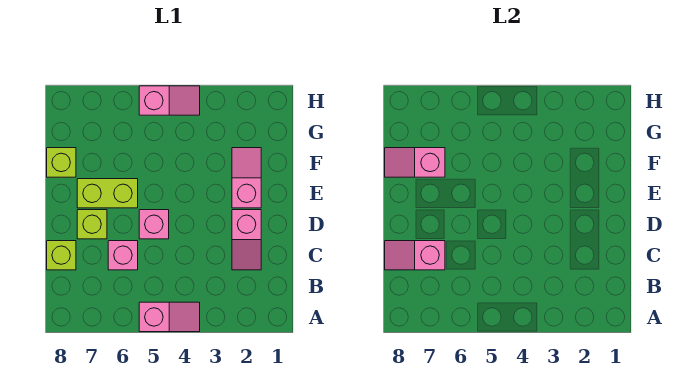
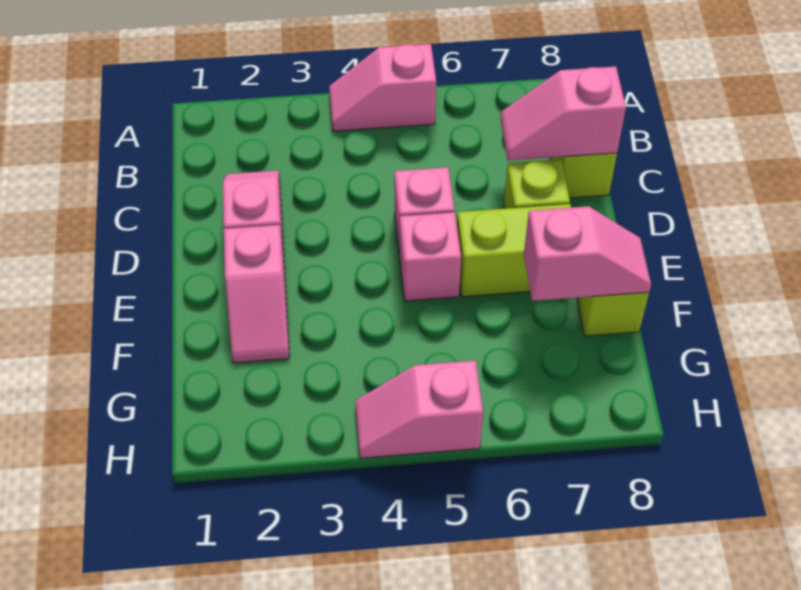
pink 1x1 brick [108,241,138,270] -> pink 1x1 brick moved to [400,212,461,301]
pink 1x2 slope [385,241,445,270] -> pink 1x2 slope turned to [501,67,626,160]

